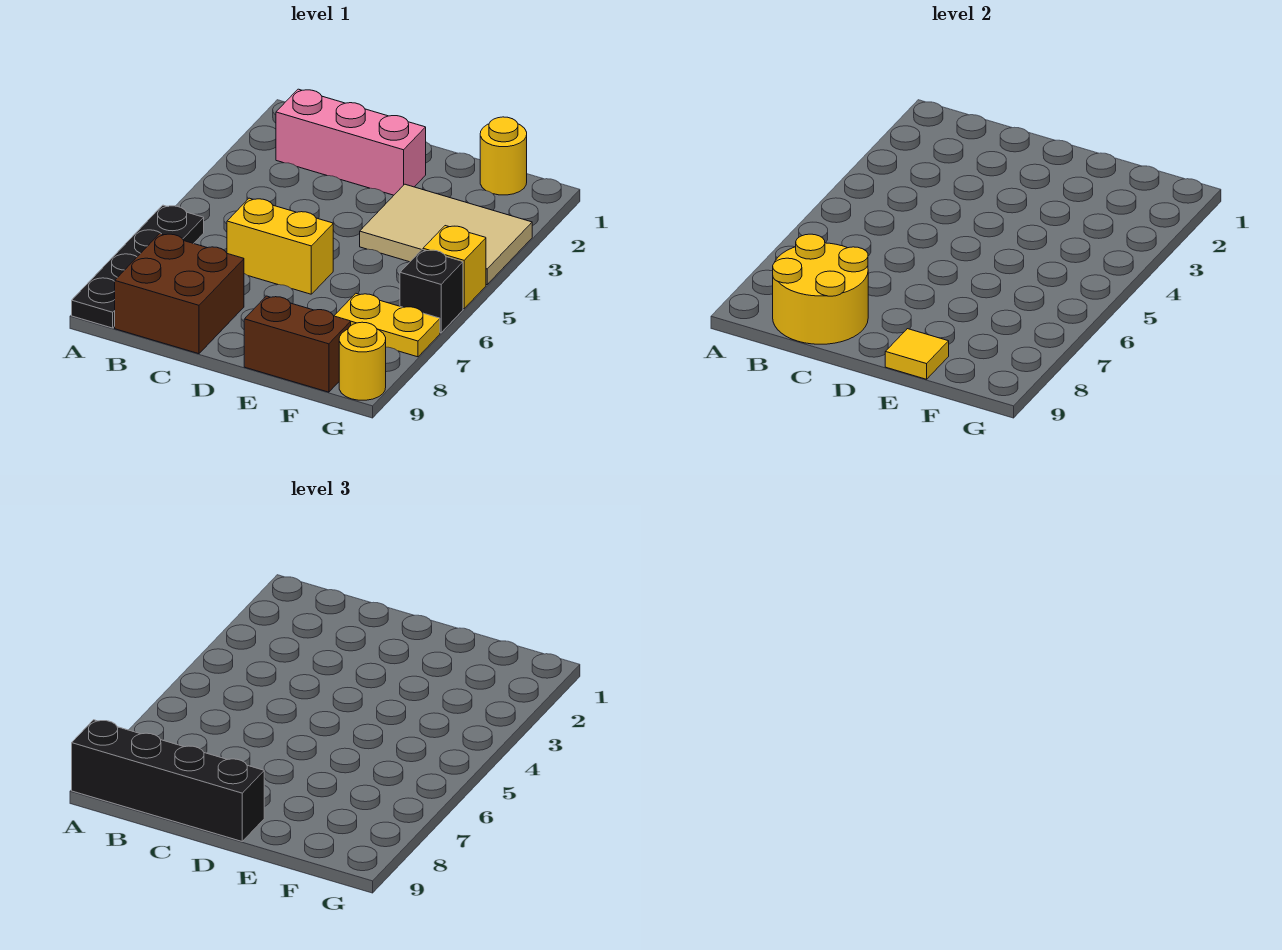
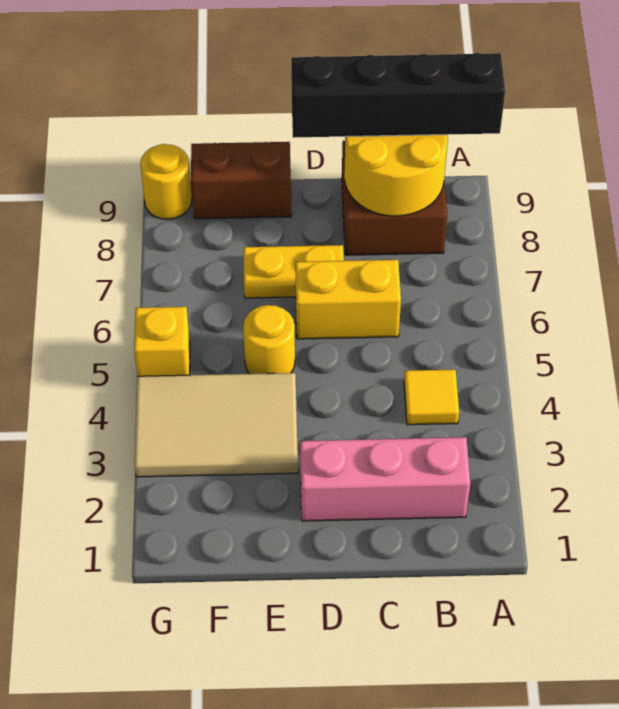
black 1x4 plate [72,205,204,328] -> none
yellow 1x1 tile [885,329,949,379] -> yellow 1x1 tile moved to [404,370,459,425]
yellow 1x1 round brick [480,117,527,195] -> yellow 1x1 round brick moved to [243,305,295,374]
yellow 1x2 plate [334,293,440,357] -> yellow 1x2 plate moved to [244,245,344,298]
black 1x1 brick [400,250,463,333] -> none

